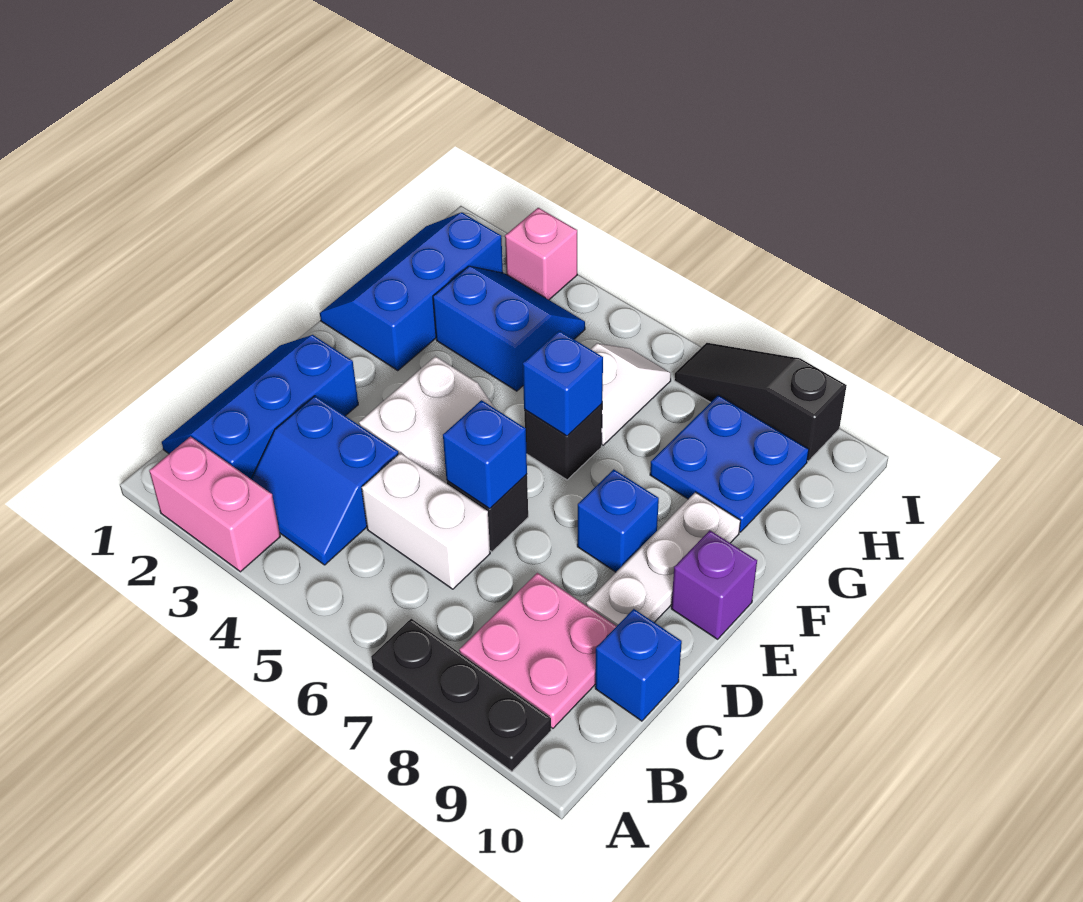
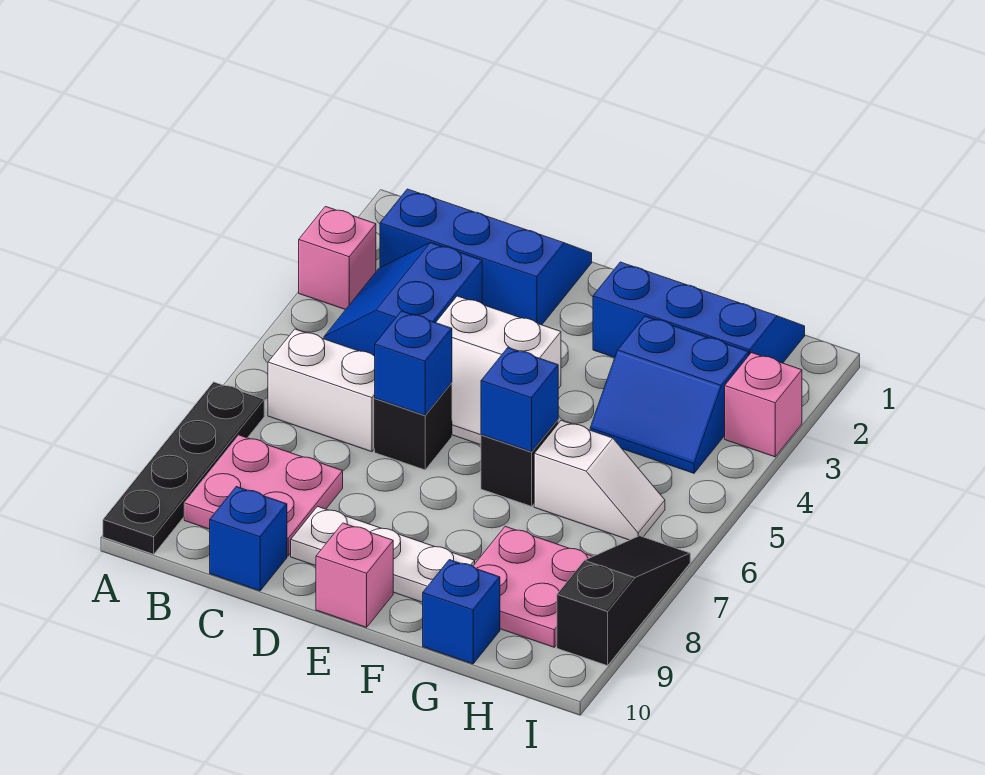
pink 1x2 brick [149,437,280,572] -> pink 1x1 brick [299,207,376,310]
black 1x3 plate [371,619,551,771] -> black 1x4 plate [103,382,264,554]
white 1x2 brick [362,453,490,589] -> white 1x2 brick turned to [268,329,375,452]
blue 1x1 brick [577,469,659,572] -> blue 1x1 brick moved to [423,560,500,664]
purple 1x1 brick [671,530,757,639] -> pink 1x1 brick [316,523,393,627]
blue 2x2 slope [433,266,585,391] -> blue 2x2 slope turned to [590,316,749,473]
blue 2x2 plate [650,395,809,532] -> pink 2x2 plate [473,526,593,647]

